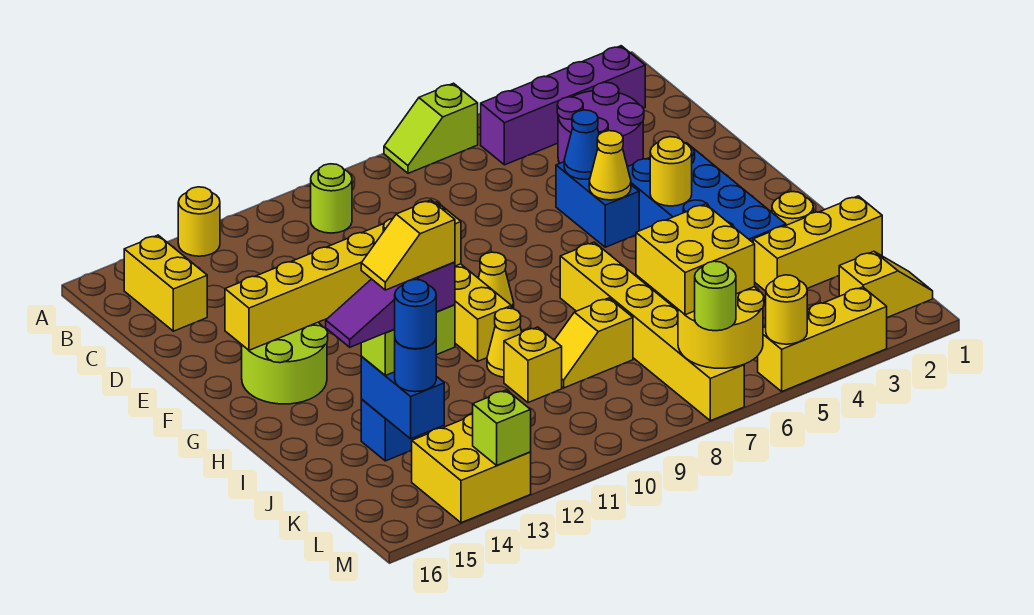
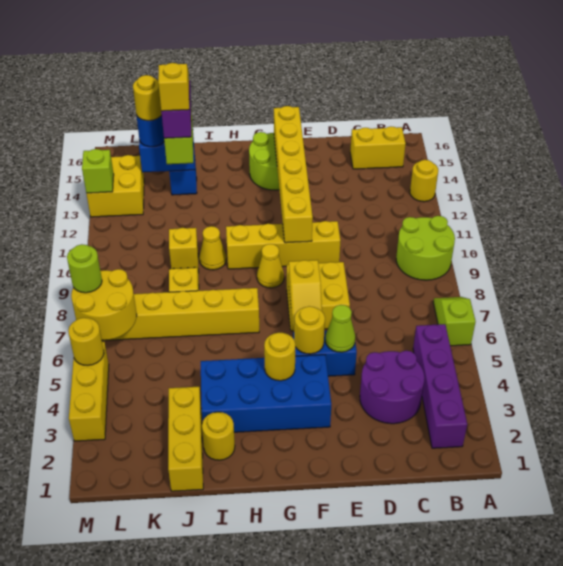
lime 1x1 round brick [311,164,352,233] -> lime 2x2 round brick [396,216,455,280]
blue 1x1 cone [564,110,599,179] -> lime 1x1 cone [325,305,355,352]
yellow 1x1 cone [589,131,631,200] -> yellow 1x1 round brick [294,306,325,354]
yellow 2x2 brick [636,204,755,315] -> yellow 2x2 brick moved to [287,262,350,331]
blue 1x1 round brick [394,280,436,349] -> yellow 1x1 round brick [133,75,162,121]
yellow 1x2 slope [839,252,933,318] -> yellow 1x2 slope moved to [289,260,322,331]

